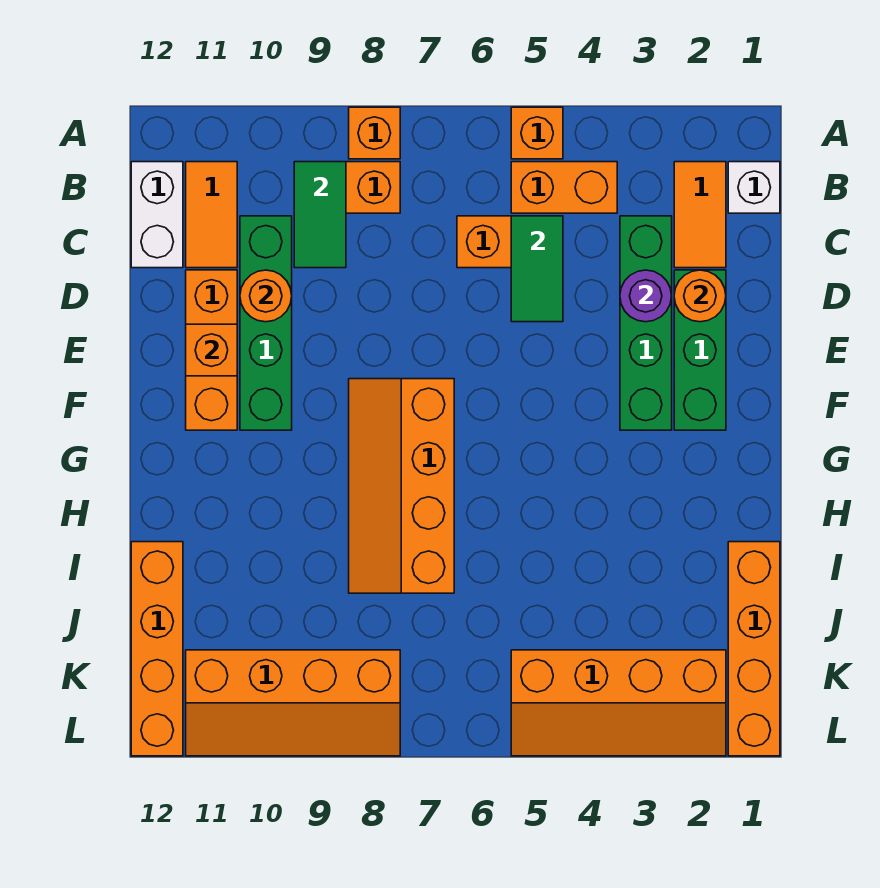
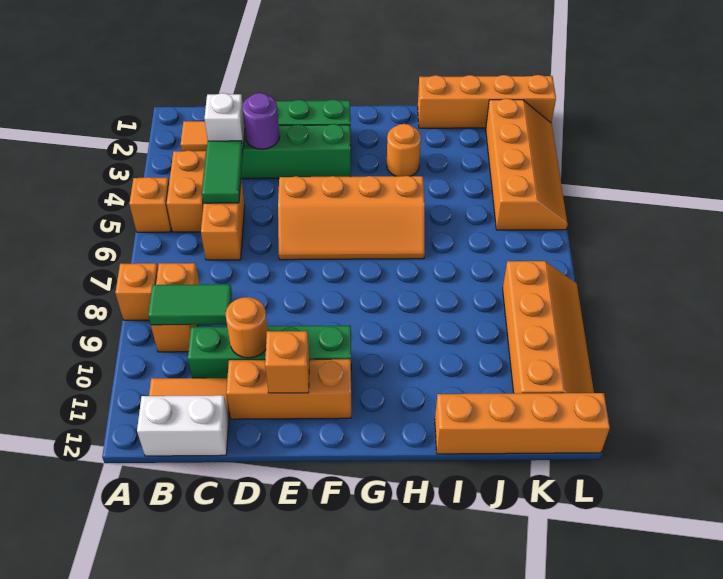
white 1x1 brick [728,162,780,213] -> white 1x1 brick moved to [204,93,245,146]
green 1x2 tile [511,216,563,322] -> green 1x2 tile turned to [202,141,243,203]
orange 1x1 round brick [674,270,726,322] -> orange 1x1 round brick moved to [387,124,421,176]
orange 2x4 slope [349,379,454,593] -> orange 2x4 slope moved to [278,176,425,260]

